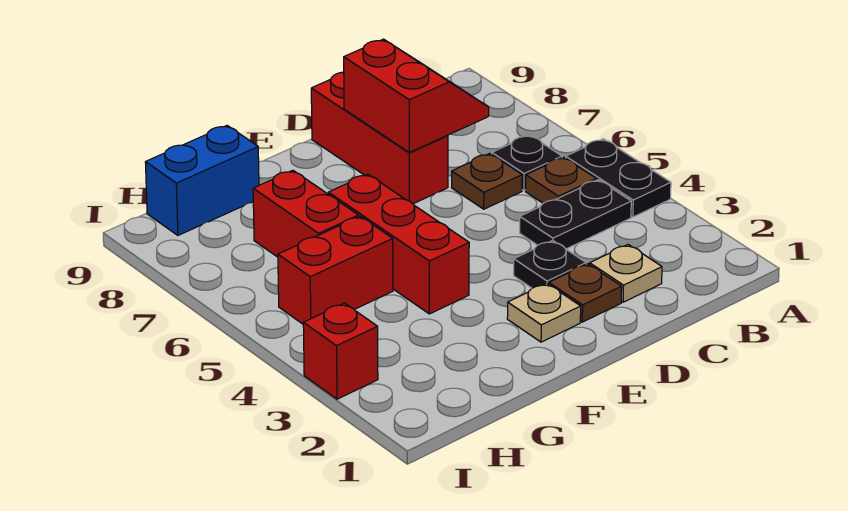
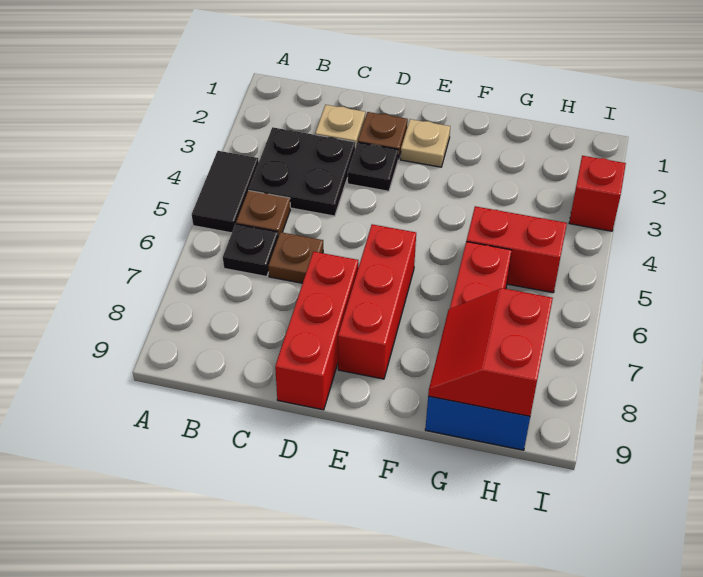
black 1x2 plate [566,139,671,217] -> black 1x2 tile [192,151,259,233]
black 1x2 plate [520,180,631,249] -> black 2x2 plate [249,127,355,216]
red 2x2 slope [344,39,489,153] -> red 2x2 slope moved to [428,288,553,416]
red 1x3 brick [328,174,469,314] -> red 1x3 brick moved to [338,224,416,379]

